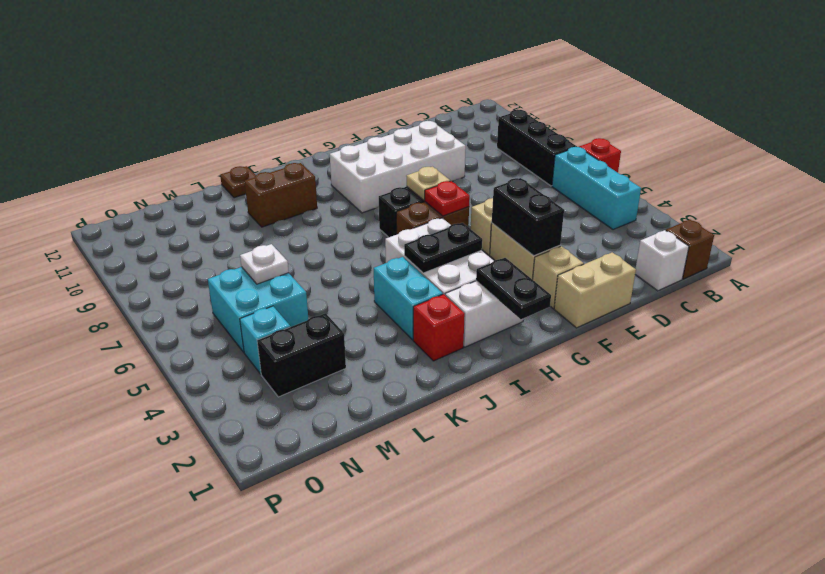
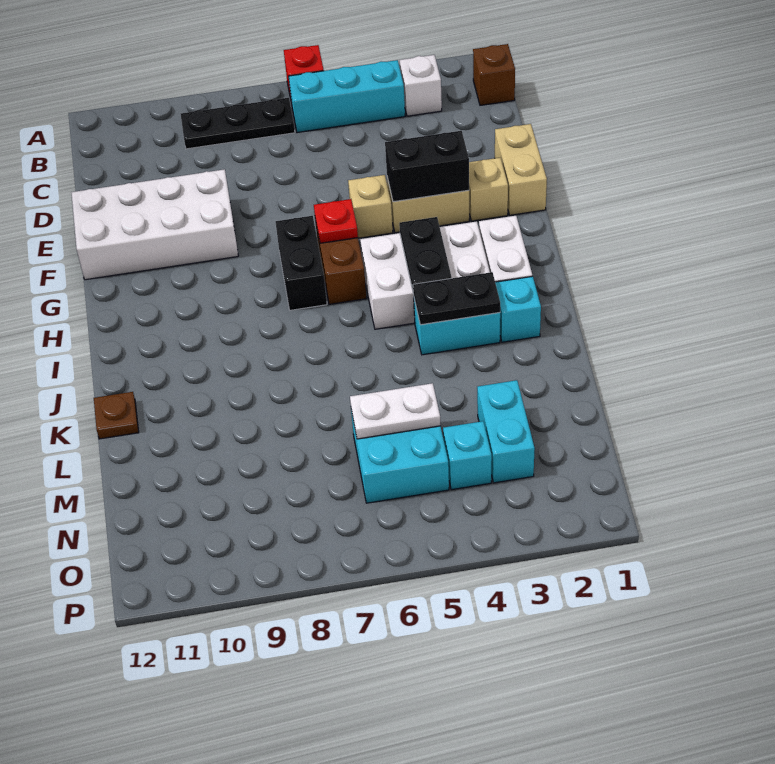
black 1x3 brick [497,109,577,186] -> black 1x3 plate [181,98,295,149]
white 1x1 brick [635,230,689,291] -> white 1x1 brick moved to [400,55,442,116]
white 2x4 brick [330,121,466,213] -> white 2x4 brick turned to [71,169,238,280]
tan 1x1 plate [406,167,450,200] -> none
black 1x2 plate [476,258,551,319] -> black 1x2 plate moved to [413,272,500,325]
red 1x1 brick [413,294,465,361] -> cyan 1x1 brick [495,276,541,342]
brown 1x2 brick [244,163,317,227] -> none
black 1x2 brick [257,313,346,397] -> cyan 1x2 brick [477,380,535,483]
white 1x1 plate [240,244,289,284] -> white 1x2 plate [350,383,441,439]

